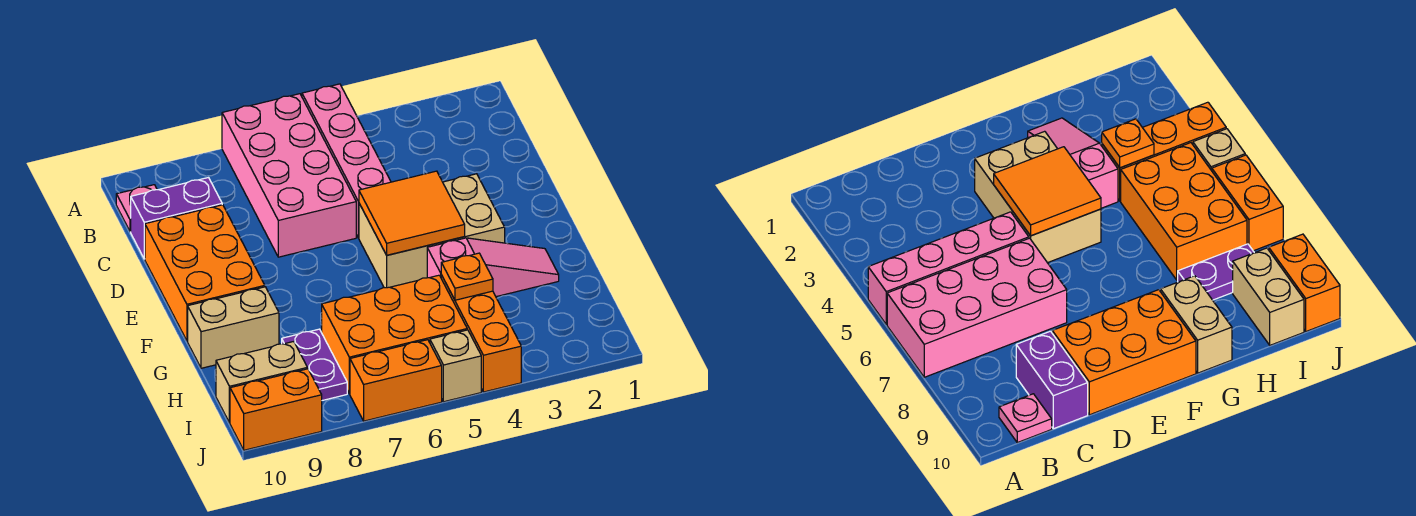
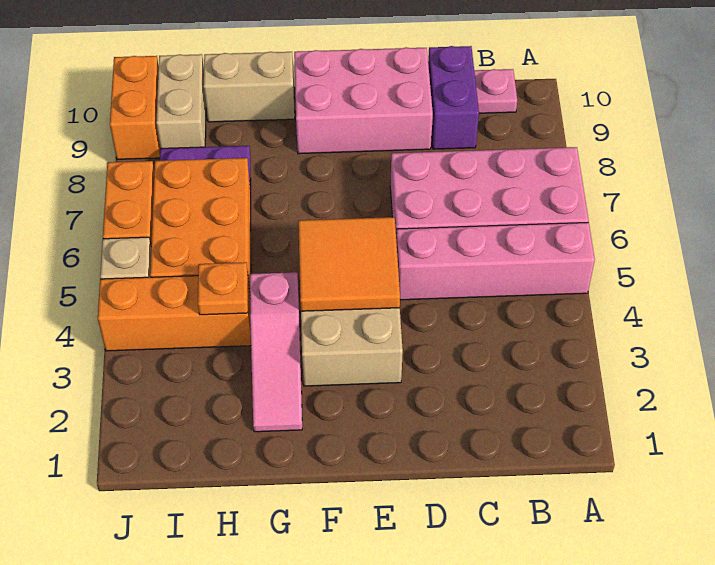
orange 2x3 brick [145,205,265,341] -> pink 2x3 brick [294,47,433,154]
tan 1x2 brick [188,287,279,368] -> tan 1x2 brick turned to [204,52,295,122]

